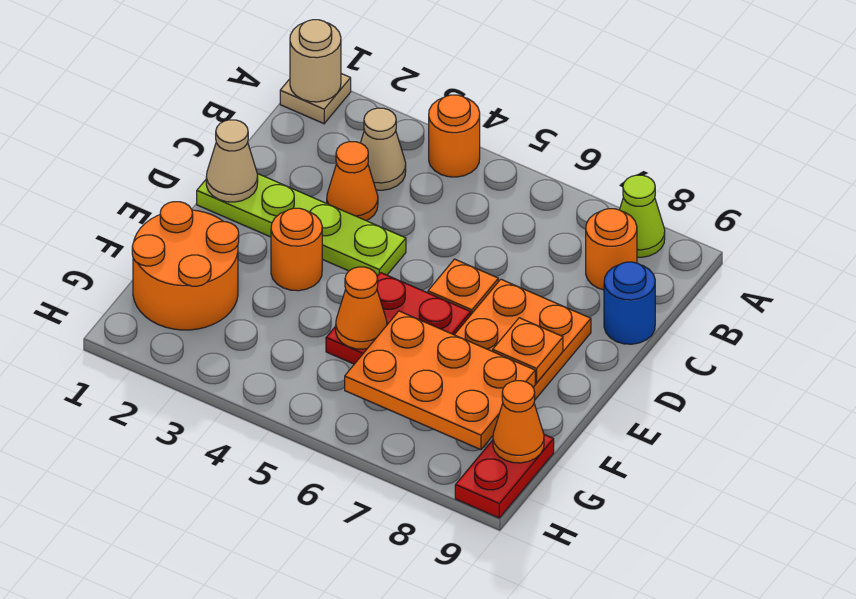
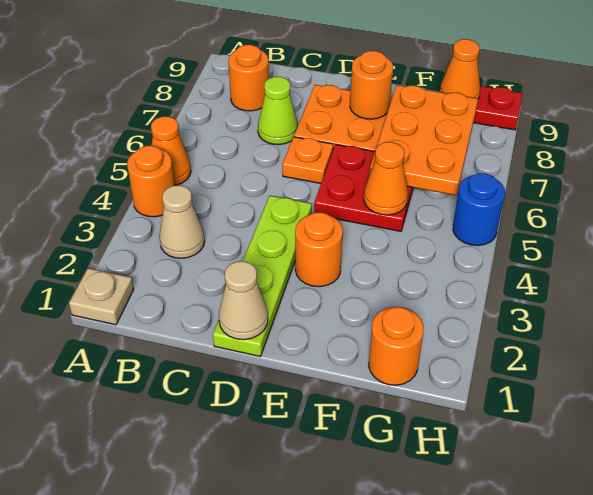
tan 1x1 round brick [290,20,341,102] -> none
lime 1x1 cone [620,175,665,257] -> lime 1x1 cone moved to [258,77,298,145]
orange 1x1 cone [327,142,378,221] -> orange 1x1 cone moved to [151,117,191,185]
blue 1x1 round brick [604,262,655,344] -> blue 1x1 round brick moved to [453,173,505,246]
orange 1x1 plate [493,318,563,383] -> orange 1x1 round brick [350,51,393,119]
orange 2x2 round brick [132,202,239,330] -> orange 1x1 round brick [369,307,424,385]

